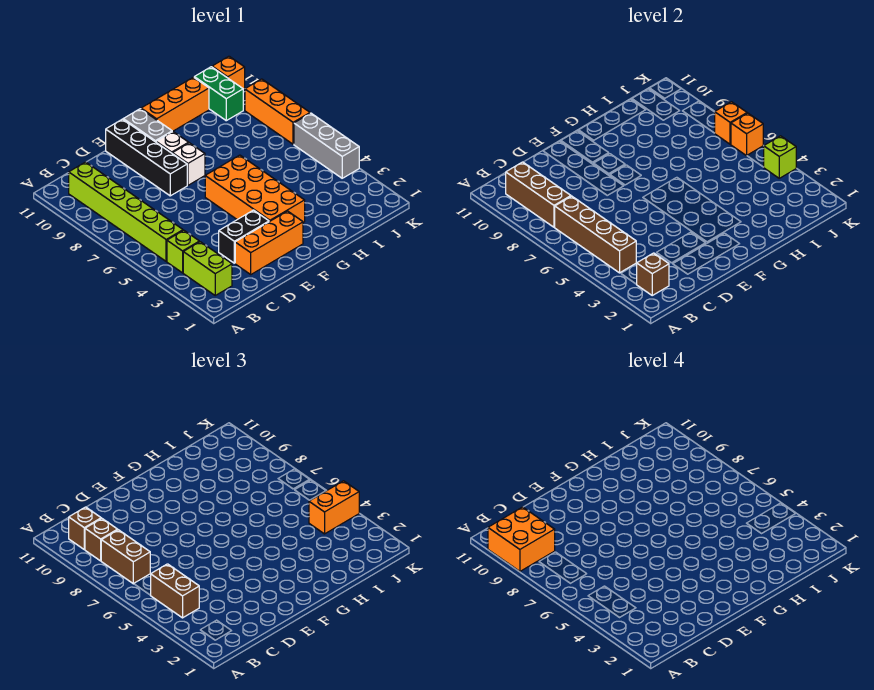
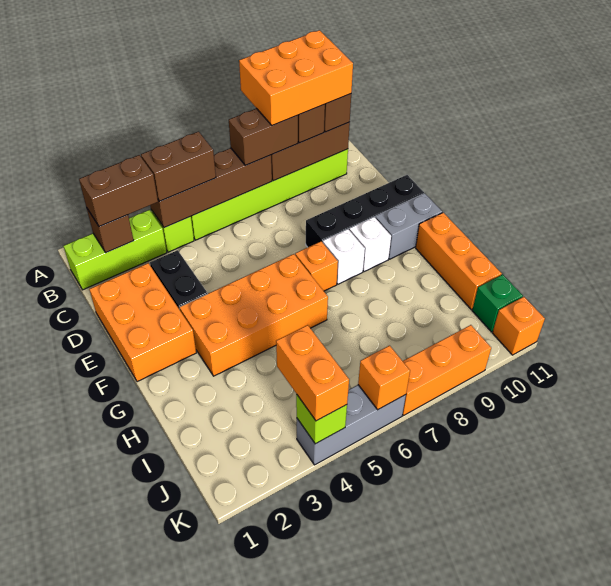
orange 2x2 brick [488,507,555,571] -> orange 2x3 brick [239,30,353,125]
lime 1x2 brick [183,242,232,295] -> lime 1x3 brick [64,210,167,290]
none -> brown 1x2 brick [79,155,158,227]
orange 1x3 brick [235,211,303,274] -> orange 2x3 brick [89,263,196,382]
green 1x2 brick [194,67,243,121] -> green 1x1 brick [472,274,523,332]
orange 1x1 brick [715,102,747,144] -> orange 1x1 brick moved to [295,241,338,291]

